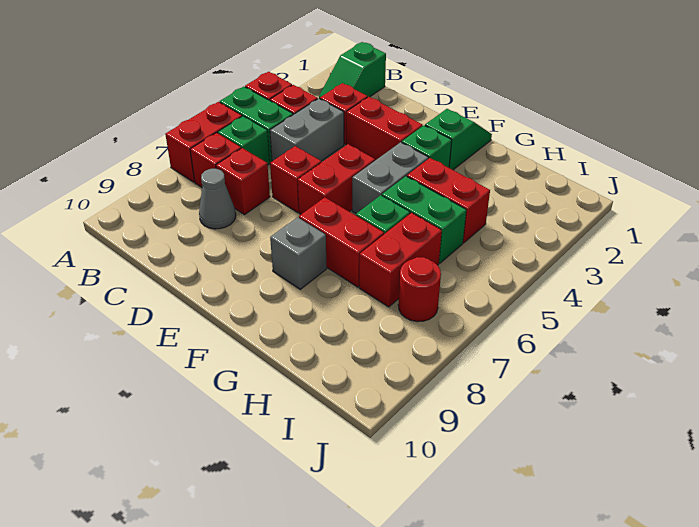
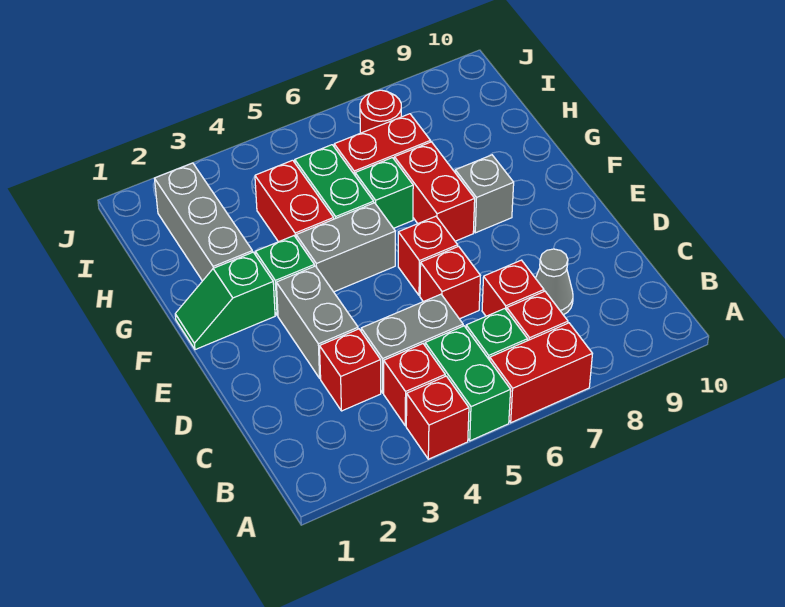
green 1x2 slope [319,42,386,99] -> none
red 1x2 brick [346,97,423,160] -> grey 1x2 brick [276,266,358,378]
red 1x2 brick [298,144,375,214] -> red 1x1 brick [398,216,458,296]
none -> grey 1x3 brick [154,163,252,281]

